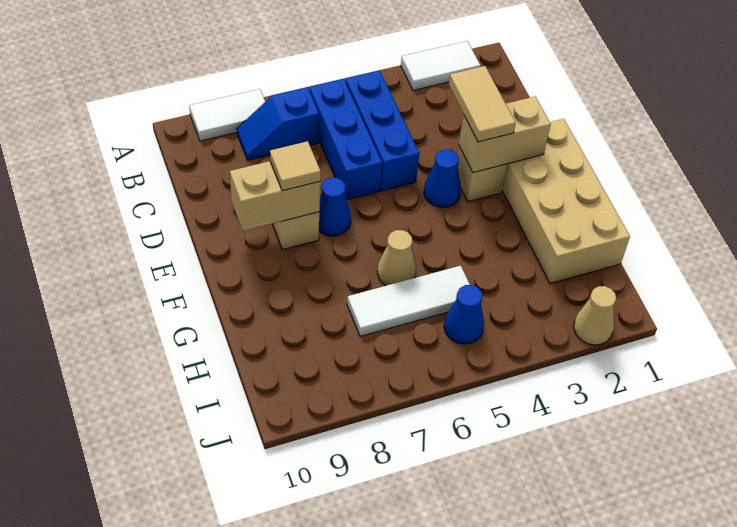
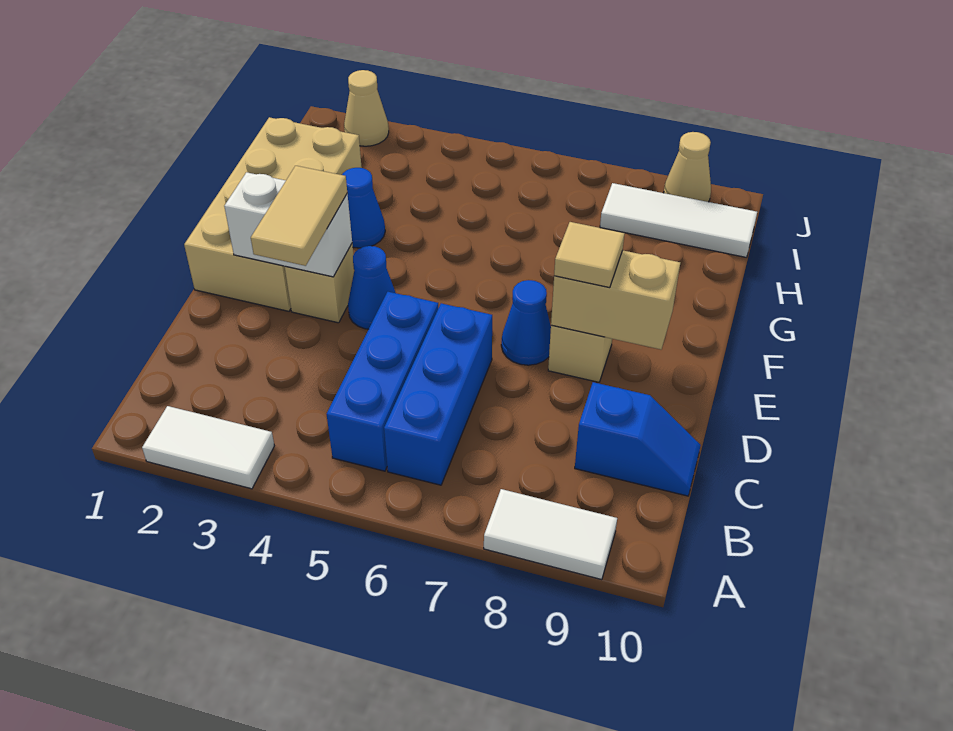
blue 1x2 slope [237,87,319,160] -> blue 1x2 slope moved to [575,382,701,496]
tan 1x2 brick [459,97,551,173] -> white 1x2 brick [224,172,352,277]
tan 1x1 cone [377,230,416,286] -> tan 1x1 cone moved to [664,132,711,202]
white 1x3 tile [347,266,470,336] -> white 1x3 tile moved to [600,183,757,257]
blue 1x1 cone [444,285,484,344] -> blue 1x1 cone moved to [342,168,385,248]

